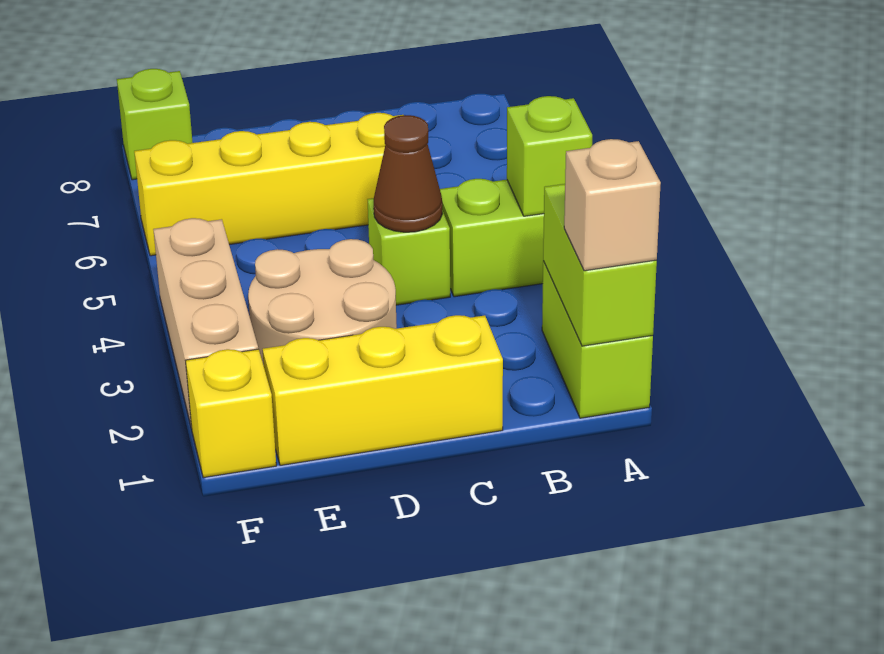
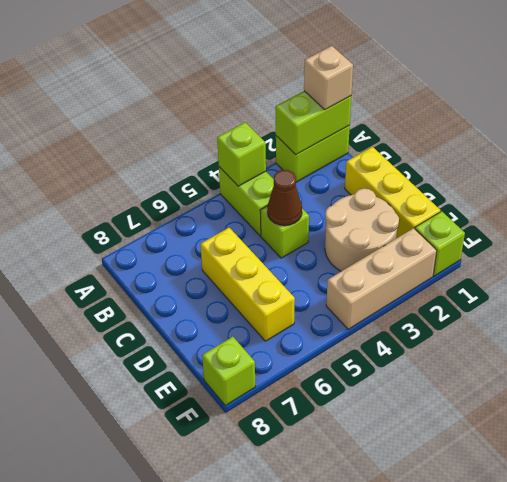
yellow 1x4 brick [134,113,403,256] -> yellow 1x3 brick [200,228,295,341]
yellow 1x1 brick [185,349,276,478] -> lime 1x1 brick [415,211,465,276]

